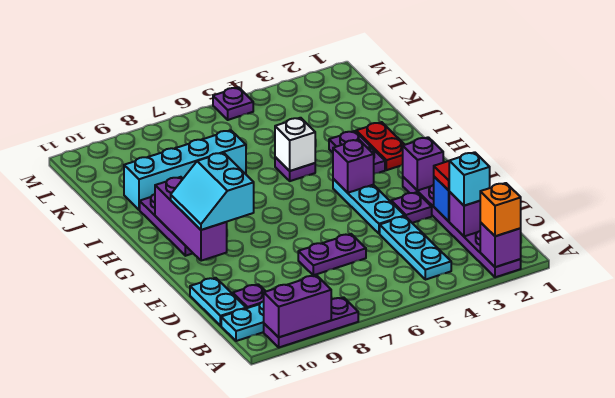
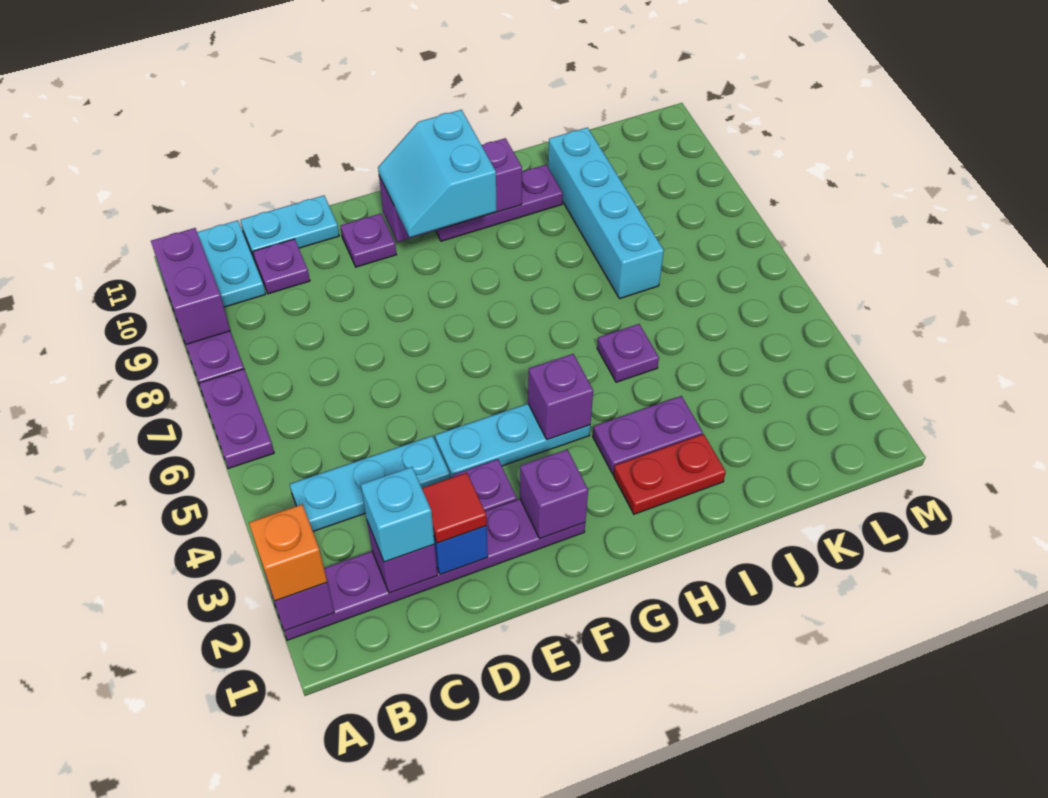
purple 1x2 plate [298,234,366,275] -> purple 1x2 plate moved to [199,369,274,469]
cyan 2x2 slope [171,153,254,230] -> cyan 2x2 slope turned to [378,110,497,237]
white 1x1 brick [275,118,315,171] -> none
purple 1x1 plate [213,87,253,120] -> purple 1x1 plate moved to [341,214,396,267]

